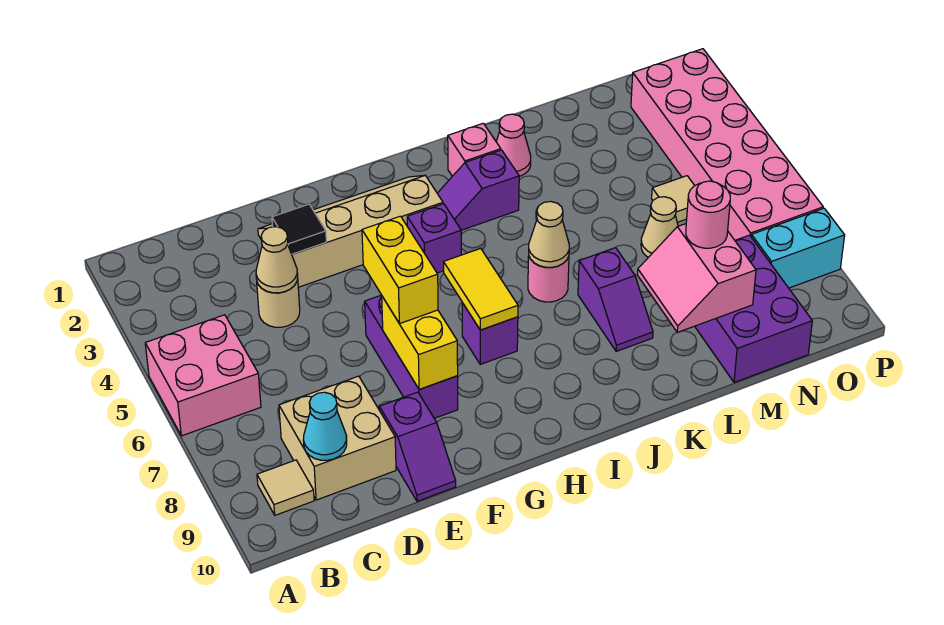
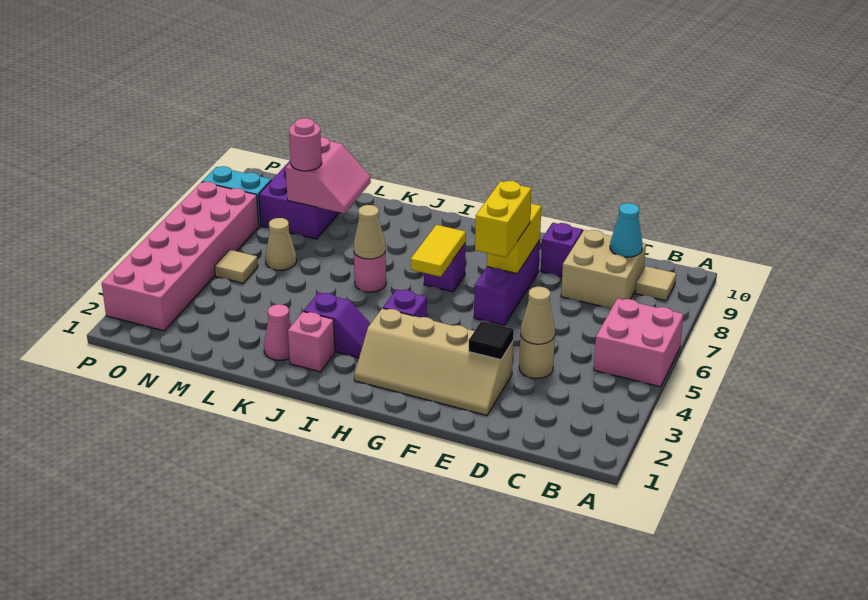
purple 1x2 slope [578,248,653,351] -> none

